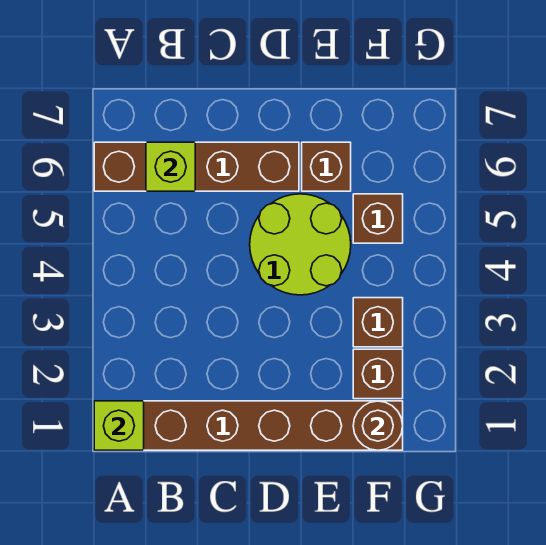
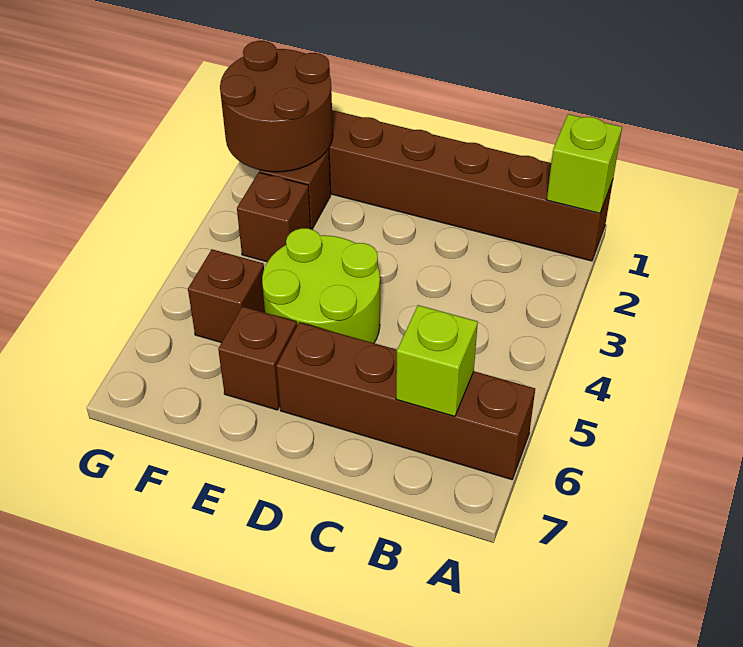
brown 1x1 round brick [353,401,403,450] -> brown 2x2 round brick [220,41,333,172]

